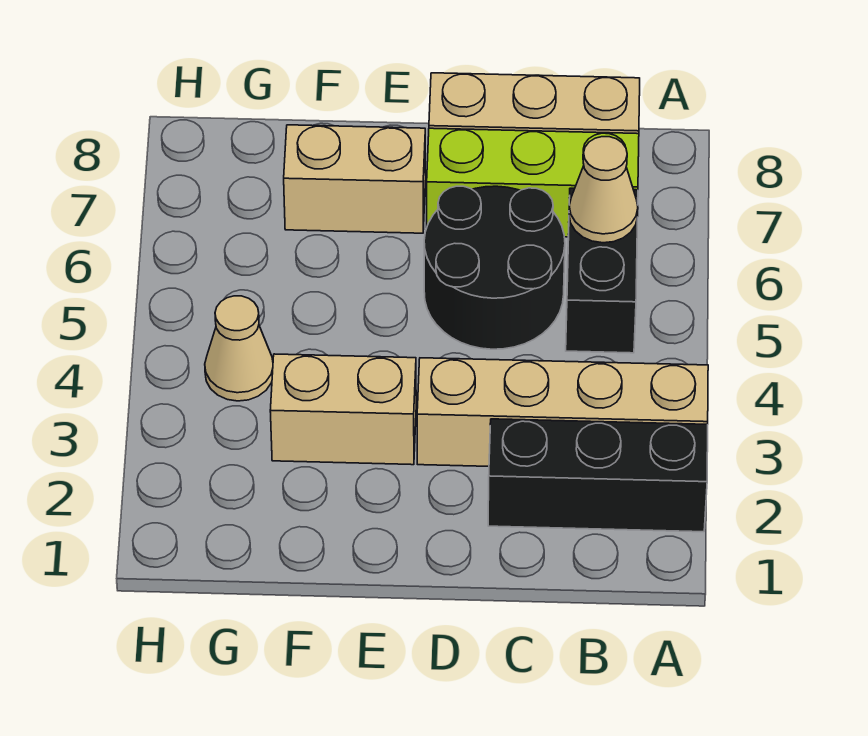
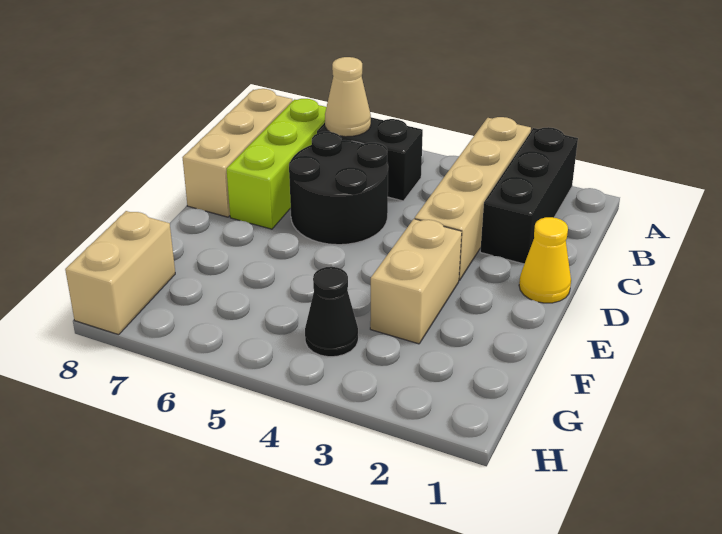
none -> yellow 1x1 cone [519,217,571,303]
tan 1x2 brick [284,125,426,233] -> tan 1x2 brick moved to [65,211,175,335]
tan 1x1 cone [205,296,273,401] -> black 1x1 cone [305,267,358,357]

